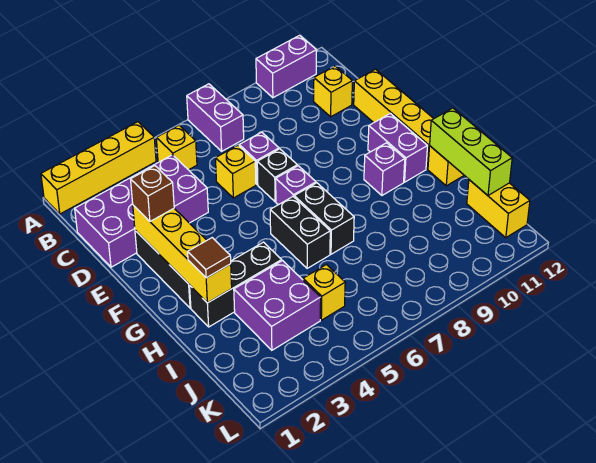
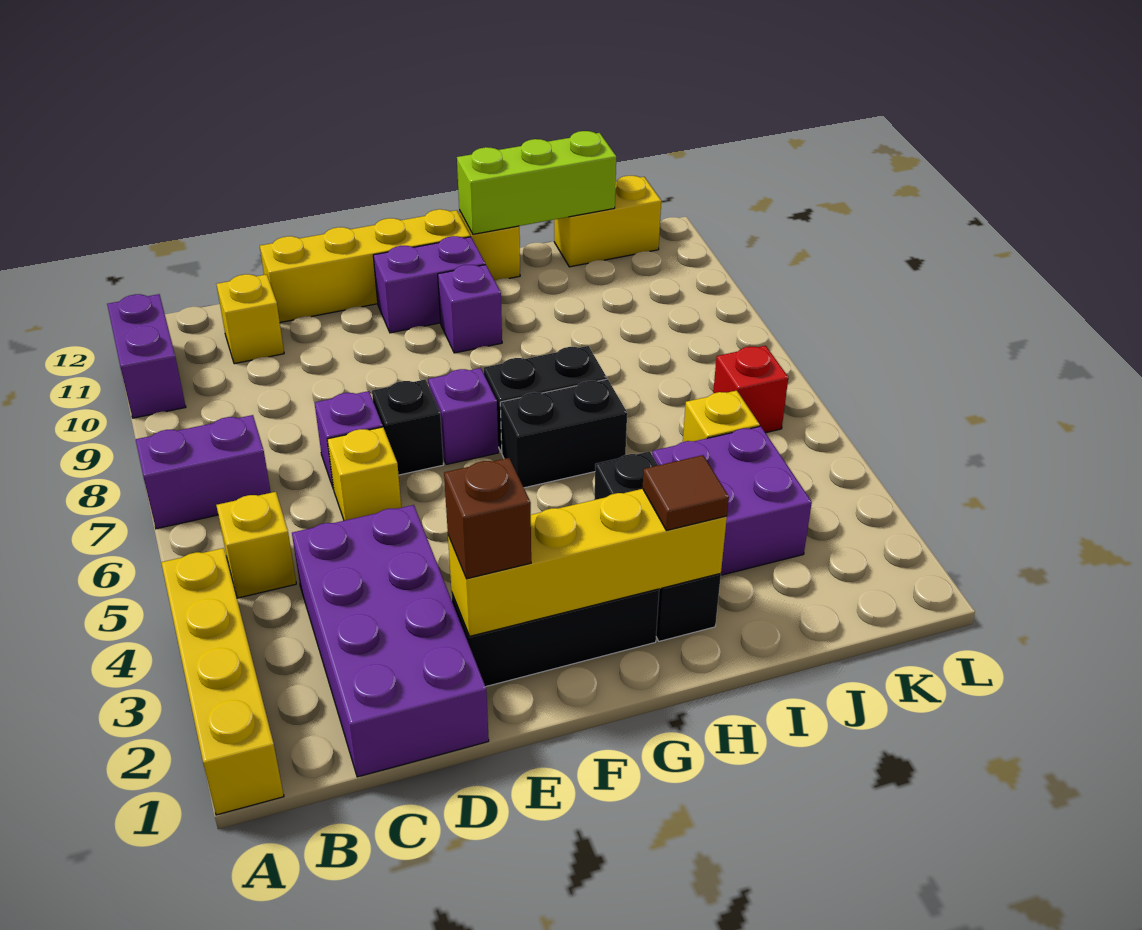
none -> red 1x1 brick [713,346,788,433]

